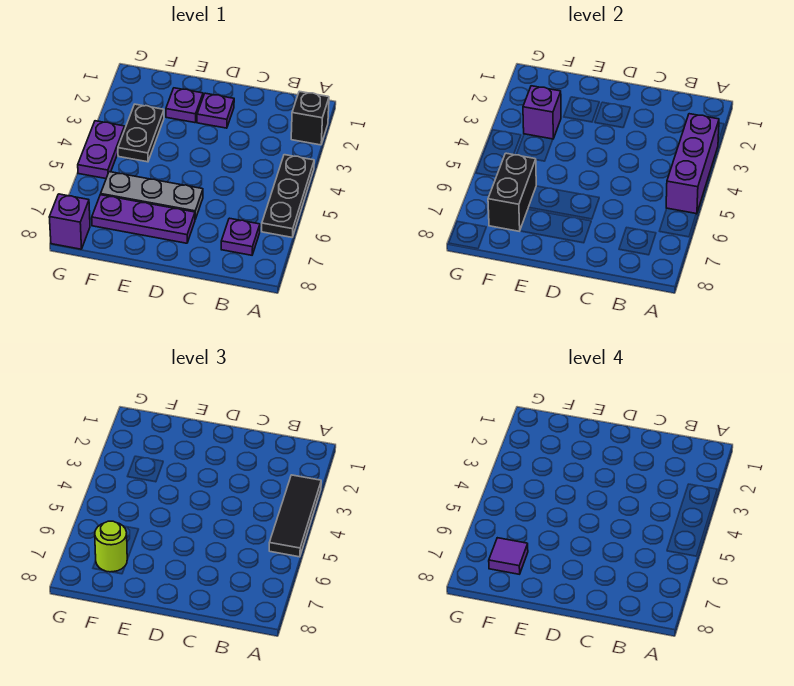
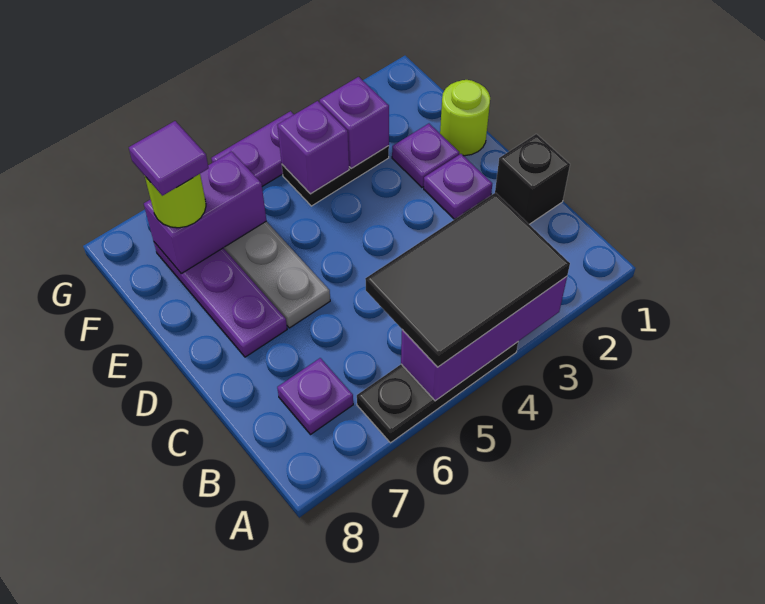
black 1x1 brick [291,91,329,145] -> black 1x1 brick moved to [495,134,570,224]
black 1x3 tile [269,475,321,557] -> black 2x3 tile [365,193,570,367]
none -> lime 1x1 round brick [440,80,490,156]
black 1x2 brick [488,153,536,231] -> purple 1x2 brick [144,152,266,274]
purple 1x1 brick [49,194,90,249] -> purple 1x1 brick moved to [277,101,349,194]

